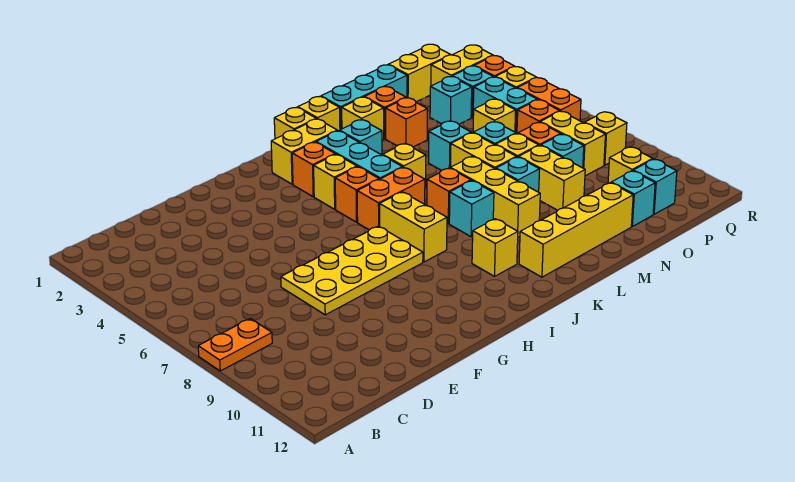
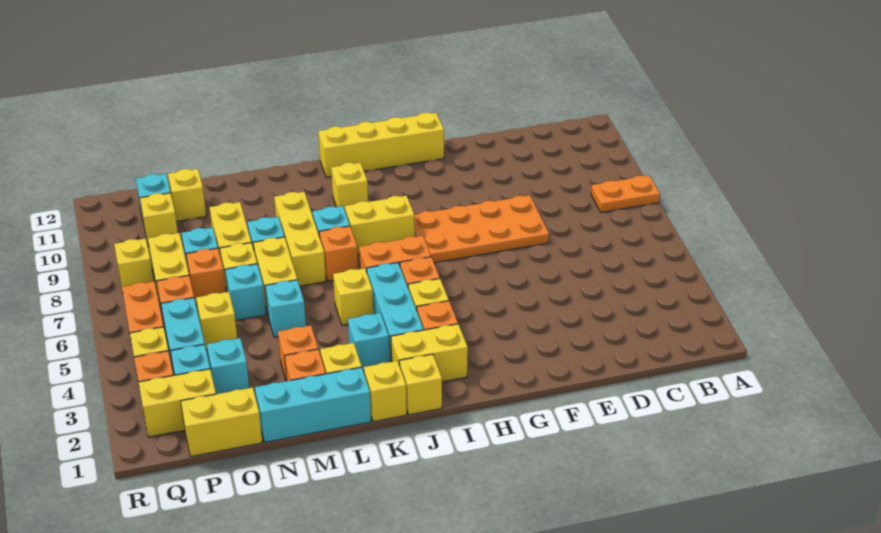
yellow 2x4 plate [281,226,423,315] -> orange 2x4 plate [414,195,549,263]
yellow 1x2 brick [380,192,447,262] -> yellow 1x2 brick turned to [345,196,415,254]
yellow 1x4 brick [519,183,633,277] -> yellow 1x4 brick moved to [318,113,444,177]
cyan 1x1 brick [611,171,655,226] -> yellow 1x1 brick [168,169,206,221]

